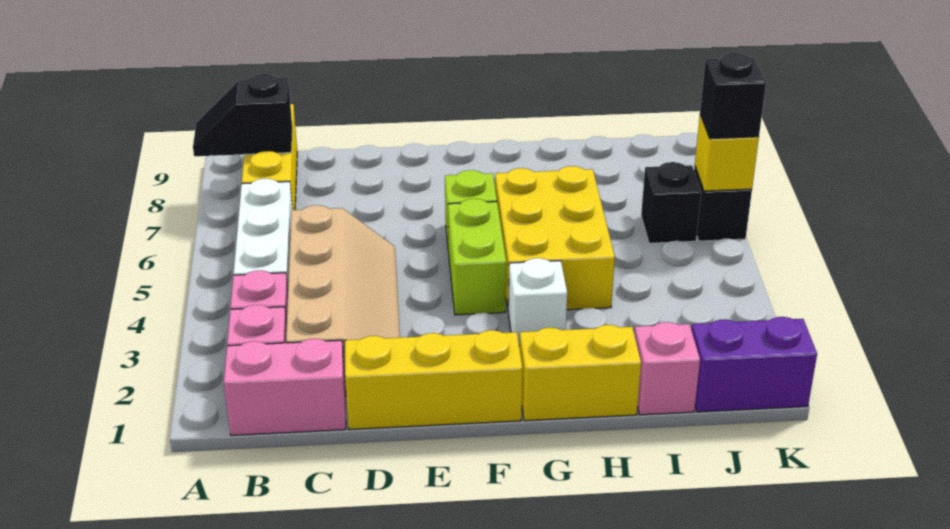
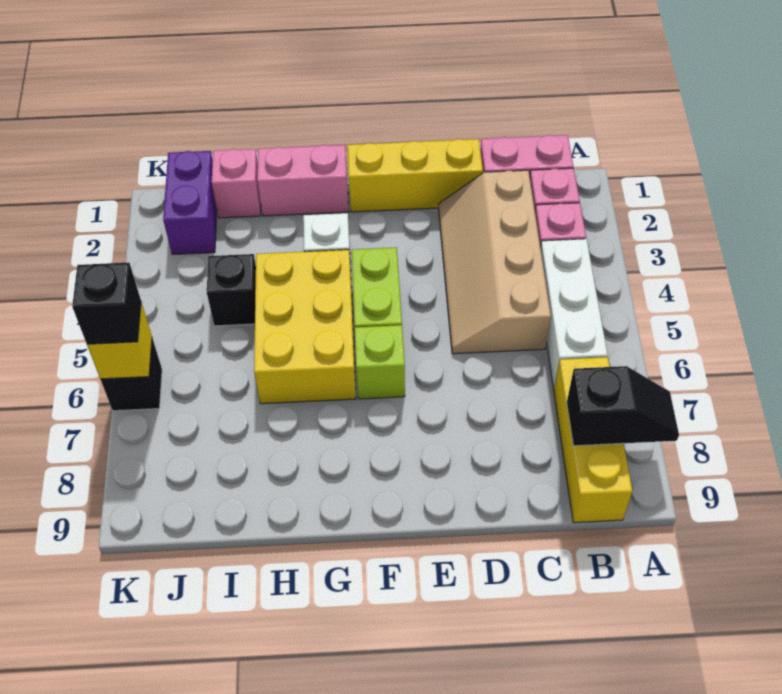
yellow 1x2 brick [519,325,641,421] -> pink 1x2 brick [257,145,349,216]
purple 1x2 brick [692,317,817,412] -> purple 1x2 brick turned to [163,151,217,254]
black 1x1 brick [641,162,701,243] -> black 1x1 brick moved to [207,254,256,326]

